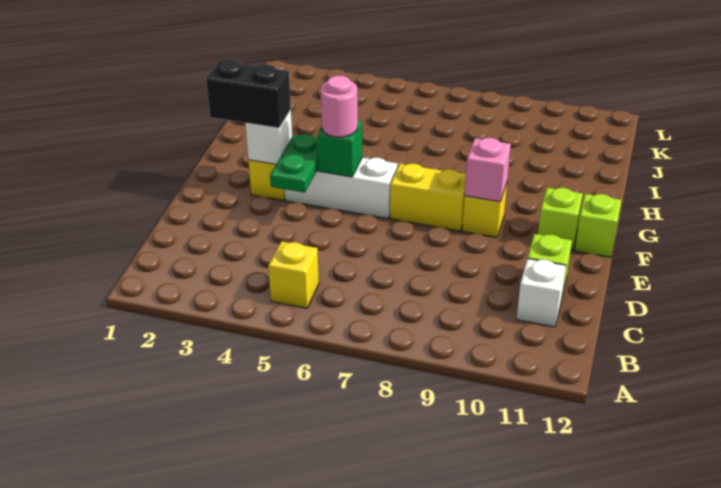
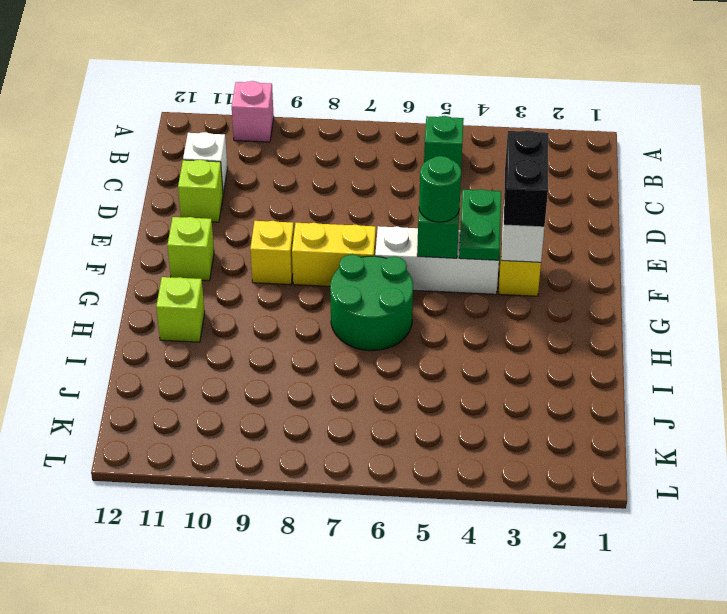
yellow 1x1 brick [268,241,319,308] -> green 1x1 brick [424,116,464,168]
black 1x2 brick [206,60,291,128] -> black 1x2 brick turned to [504,130,548,227]
pink 1x1 round brick [320,76,358,137] -> green 1x1 round brick [419,156,461,222]
pink 1x1 brick [465,138,511,202] -> pink 1x1 brick moved to [232,81,274,142]
lime 1x1 brick [575,194,621,257] -> lime 1x1 brick moved to [156,277,205,342]
none -> green 2x2 round brick [330,255,413,351]

